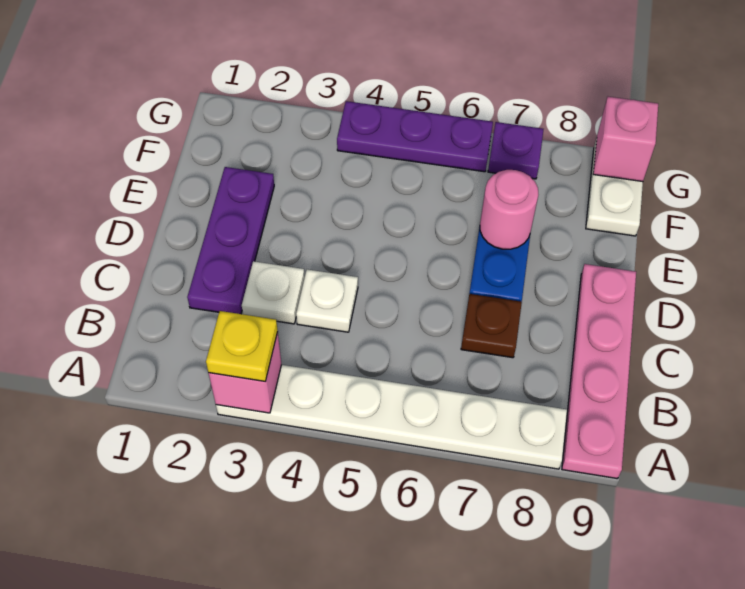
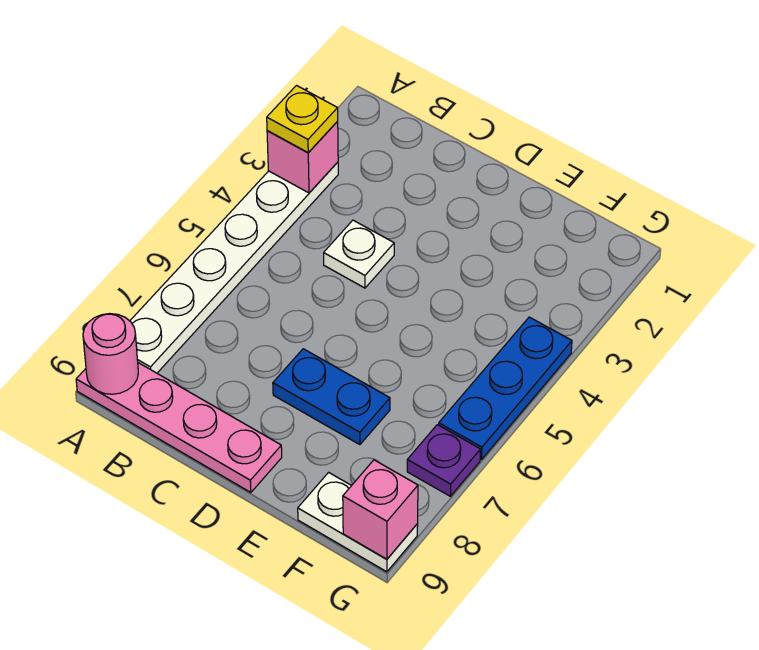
purple 1x3 plate [187,167,274,314] -> none
white 1x1 plate [242,261,305,324] -> none
brown 1x1 plate [461,294,522,358] -> none
pink 1x1 round brick [480,170,538,249] -> pink 1x1 round brick moved to [83,314,138,394]
purple 1x3 plate [337,101,493,172] -> blue 1x3 plate [439,317,572,459]

